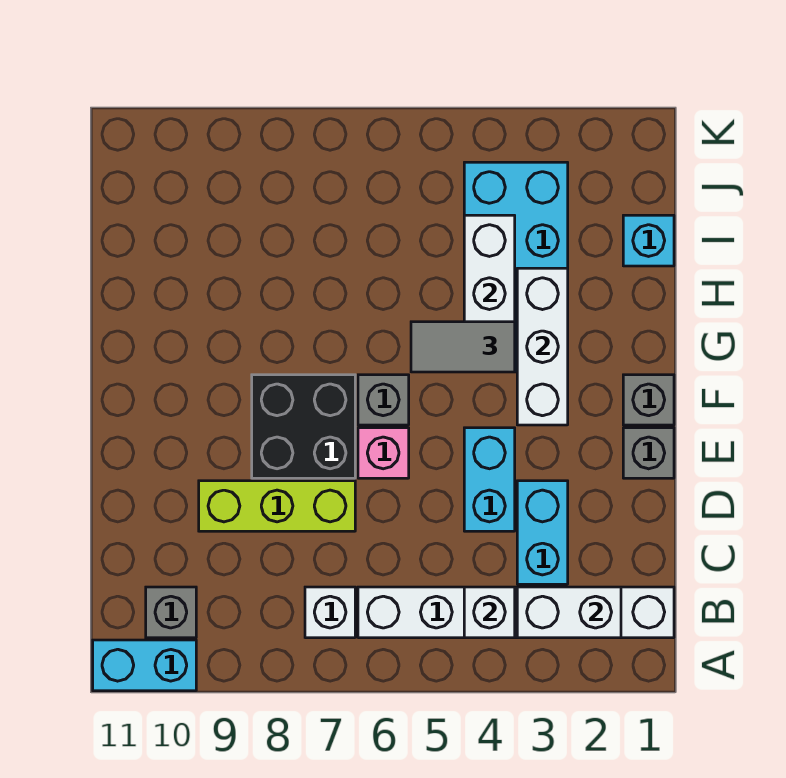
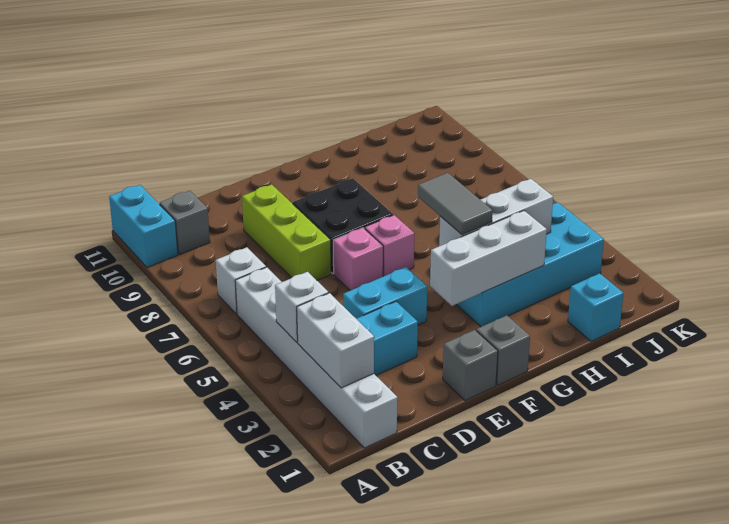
grey 1x1 brick [358,375,409,425] -> pink 1x1 brick [365,215,415,276]

